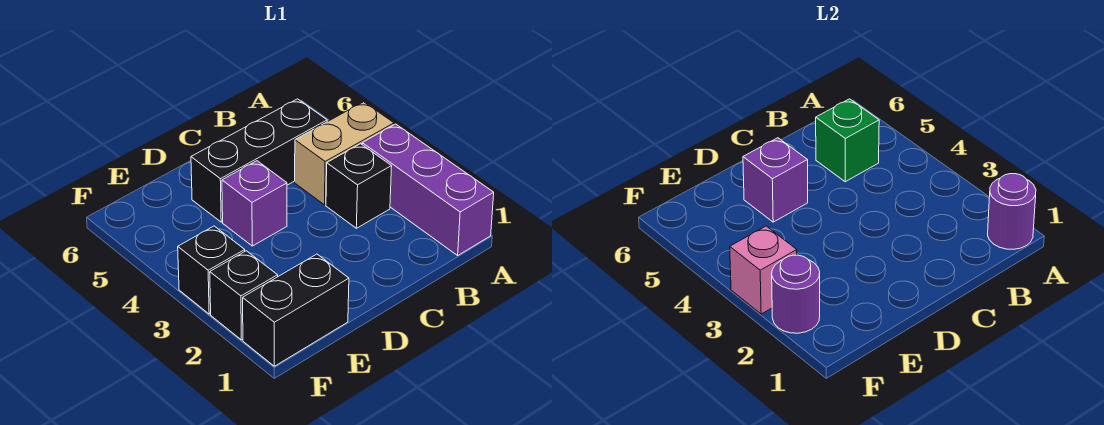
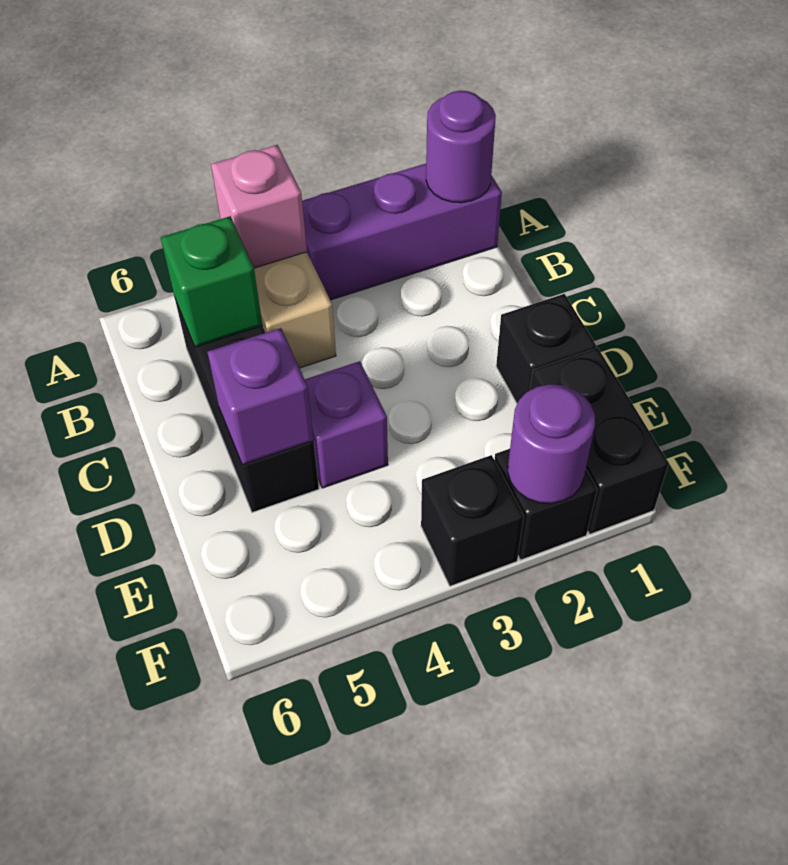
black 1x1 brick [326,144,392,228] -> black 1x1 brick moved to [496,294,596,404]
pink 1x1 brick [730,226,797,314] -> pink 1x1 brick moved to [211,145,307,268]

